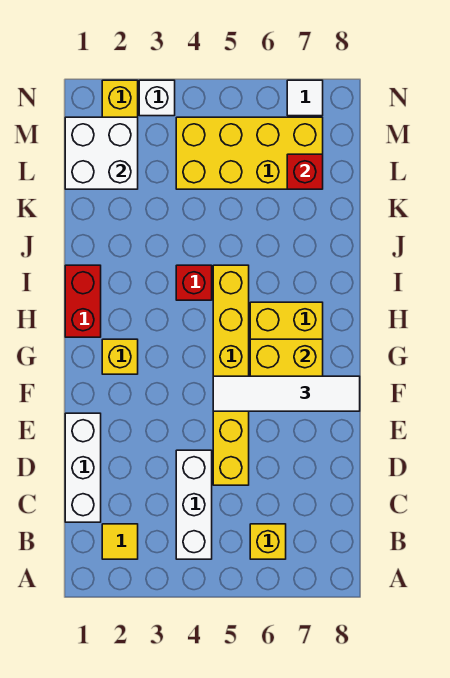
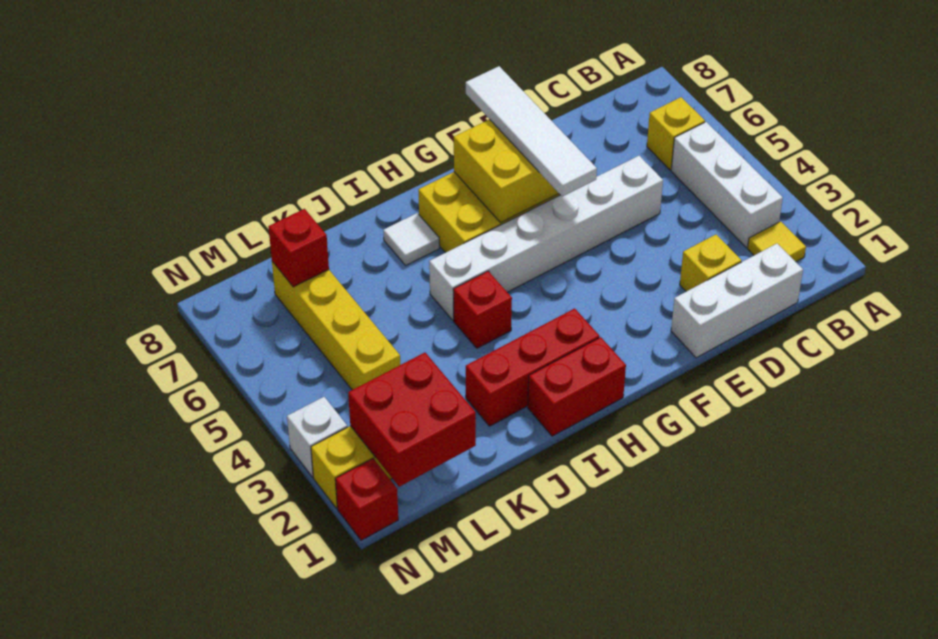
white 1x3 brick [176,450,212,559] -> white 1x3 brick turned to [671,122,783,247]
yellow 1x6 brick [213,265,249,485] -> white 1x6 brick [429,156,663,320]
yellow 1x1 brick [102,339,138,374] -> yellow 1x1 brick moved to [680,235,741,291]
none -> red 1x3 brick [466,308,599,426]
white 2x2 brick [65,117,138,189] -> red 2x2 brick [348,353,476,487]
yellow 2x4 brick [176,117,323,189] -> yellow 1x4 brick [272,262,400,390]
none -> red 1x1 brick [335,458,398,540]
white 1x1 tile [287,80,323,116] -> white 1x1 tile moved to [383,213,439,265]

